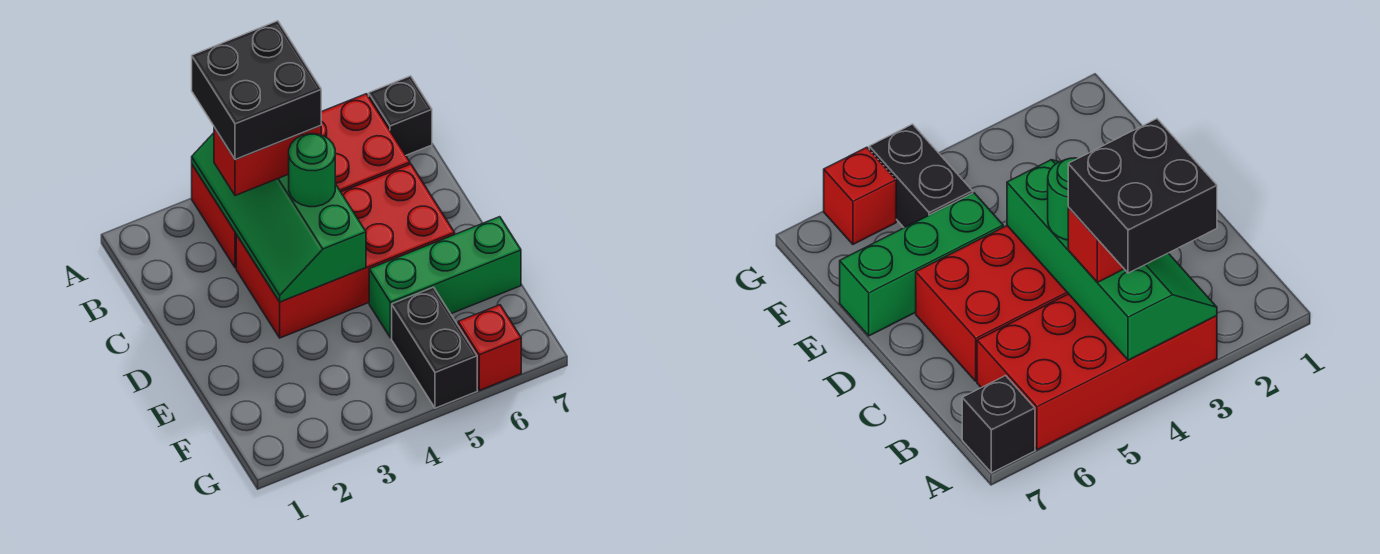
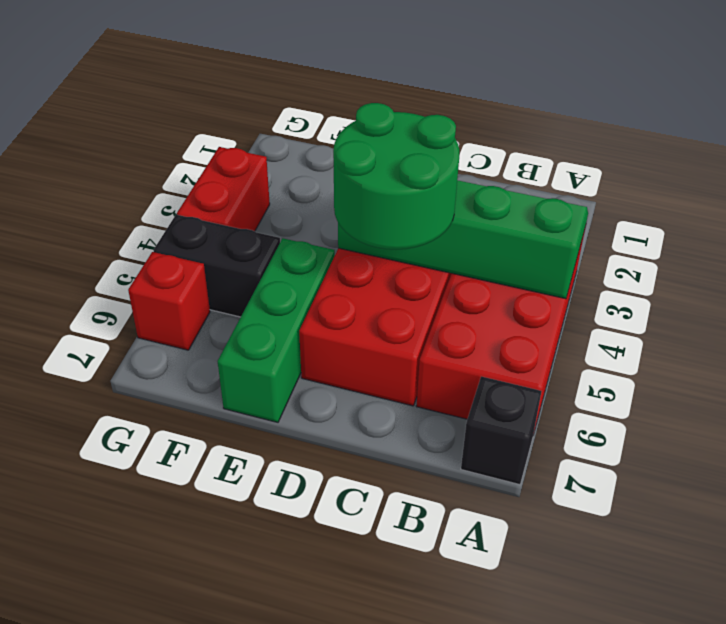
black 2x2 brick [192,21,321,160] -> none
red 1x2 brick [214,125,321,196] -> red 1x2 brick moved to [177,147,270,231]
green 1x1 round brick [289,134,335,207] -> green 2x2 round brick [333,103,459,250]

